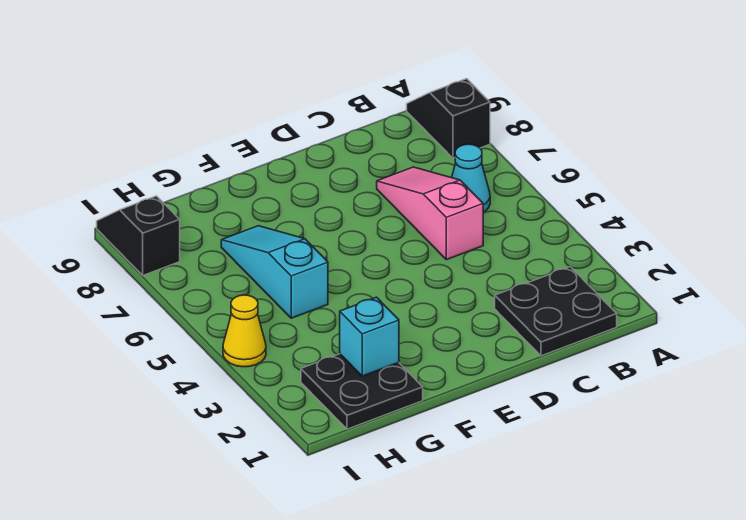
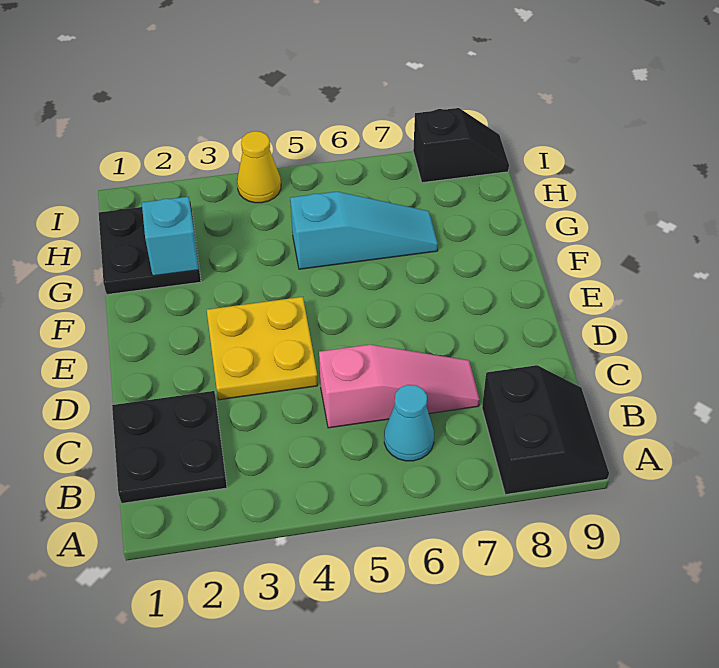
black 1x2 slope [407,79,490,158] -> black 2x2 slope [482,365,609,495]
none -> yellow 2x2 plate [207,297,318,400]

